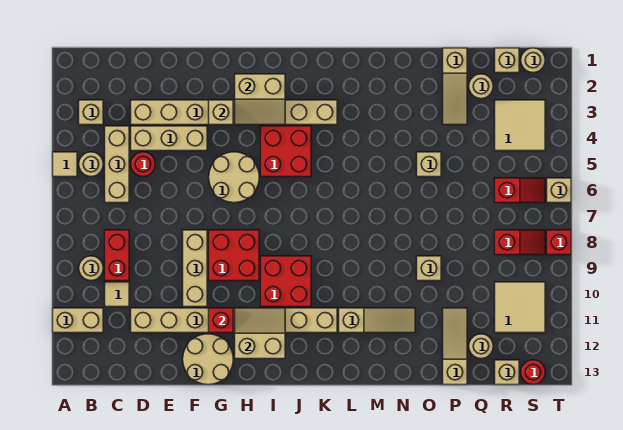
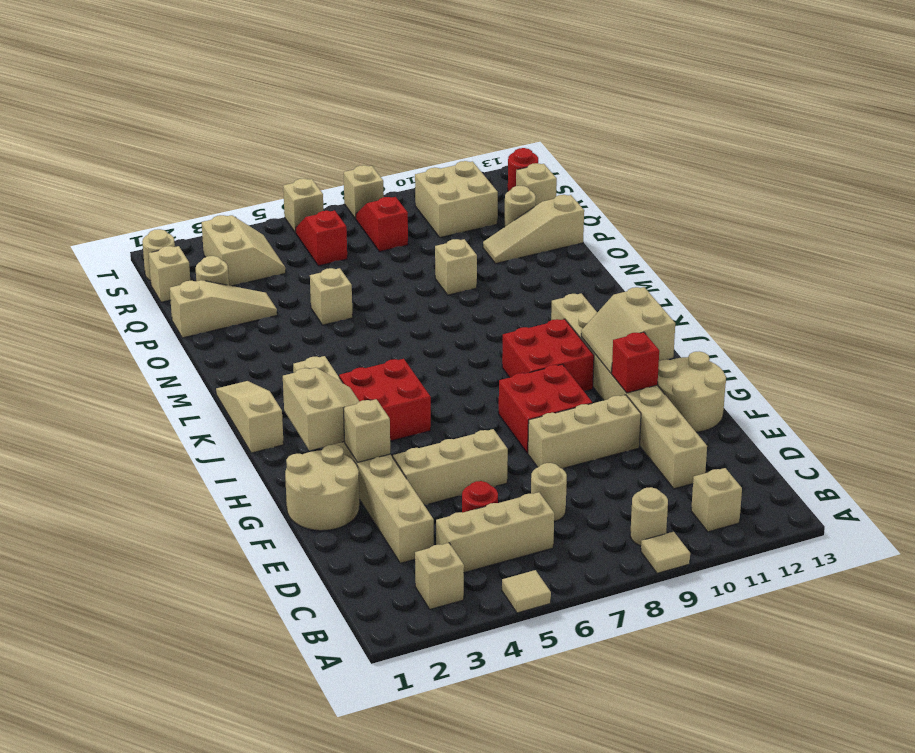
tan 1x2 brick [53,308,103,333] -> tan 1x1 brick [691,468,742,532]
tan 1x1 round brick [79,152,103,177] -> tan 1x1 round brick moved to [531,463,567,521]
red 1x2 brick [105,230,129,281] -> none
tan 1x1 tile [105,282,129,307] -> tan 1x1 tile moved to [641,532,690,573]
tan 1x3 brick [131,126,207,151] -> tan 1x3 brick turned to [393,429,508,505]
tan 2x2 round brick [209,152,259,203] -> tan 2x2 round brick moved to [285,445,359,531]
tan 1x3 slope [339,308,415,333] -> tan 1x3 slope moved to [216,381,284,453]
tan 2x2 tile [495,100,545,151] -> tan 2x2 slope [202,215,286,286]
tan 2x2 tile [495,282,545,333] -> tan 2x2 brick [415,161,498,238]
red 1x1 brick [547,230,571,255] -> tan 1x1 brick [344,165,384,219]

